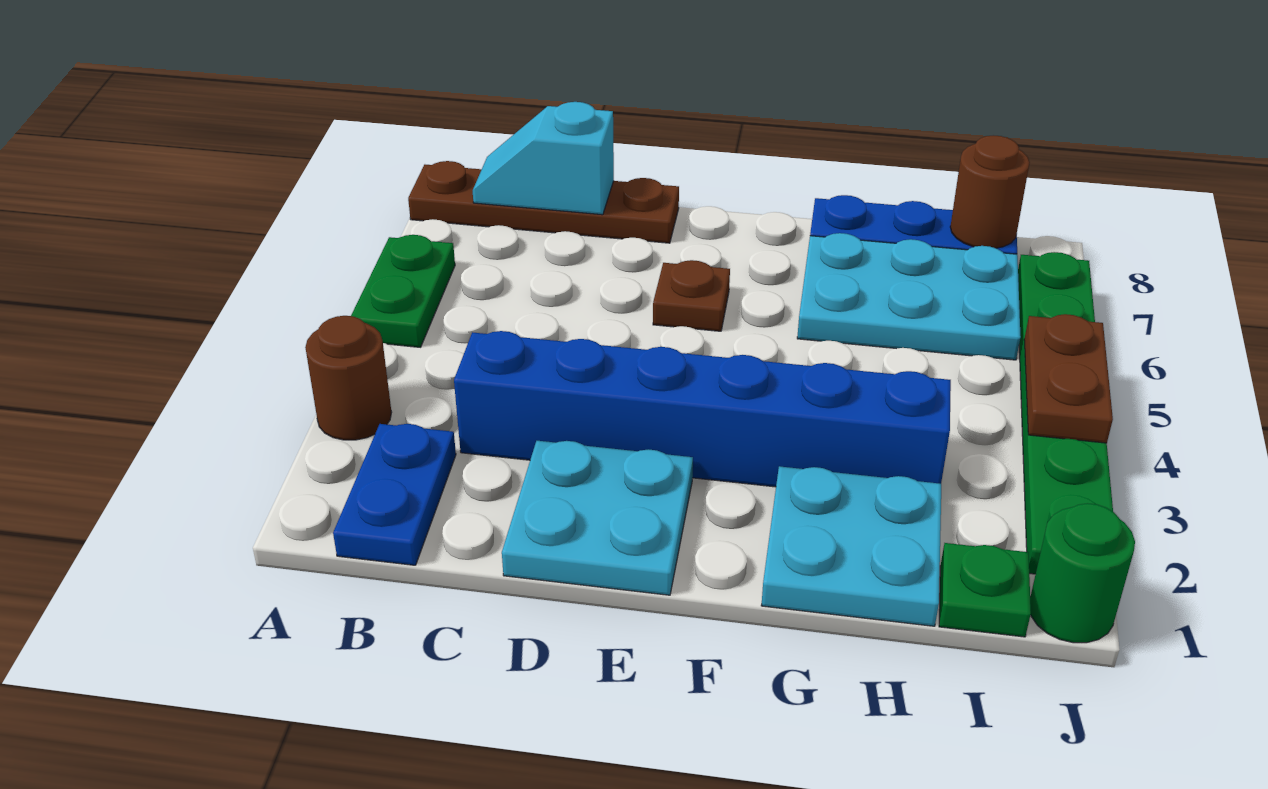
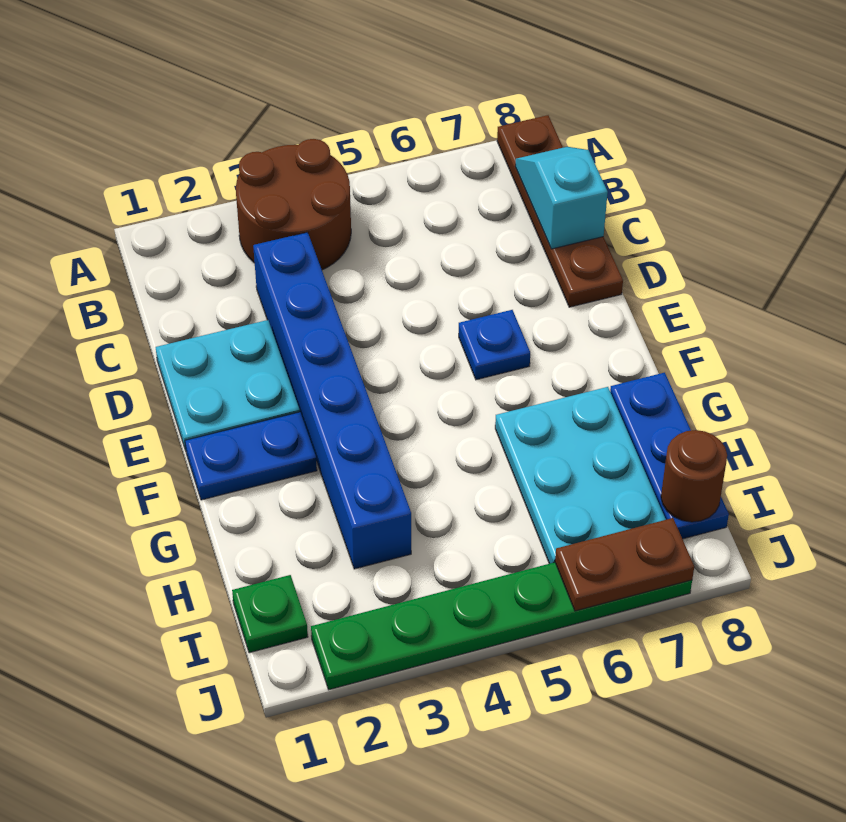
brown 1x1 round brick [305,316,392,440] -> brown 2x2 round brick [236,139,351,270]
green 1x2 plate [351,235,455,347] -> none
blue 1x2 plate [333,424,456,565] -> blue 1x2 plate moved to [185,412,317,500]
brown 1x1 plate [653,260,730,331] -> blue 1x1 plate [459,310,530,380]
cyan 2x2 plate [761,466,941,626] -> none
green 1x1 round brick [1030,503,1135,643] -> none
brown 1x2 plate [1024,314,1113,443] -> brown 1x2 plate moved to [555,518,694,611]

